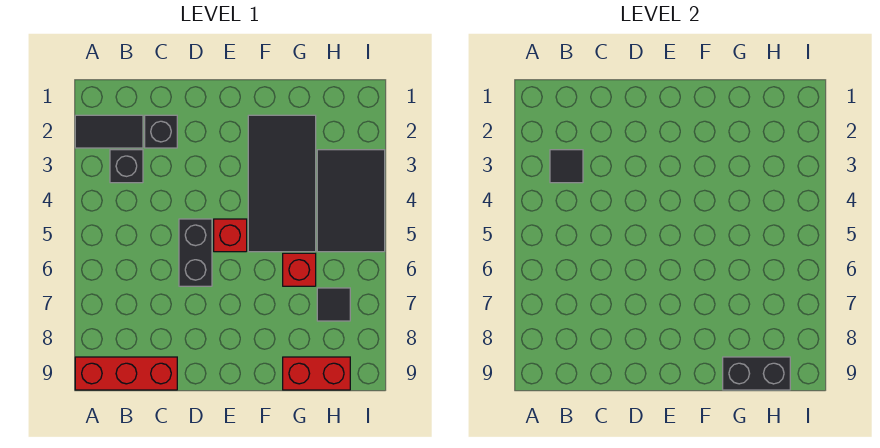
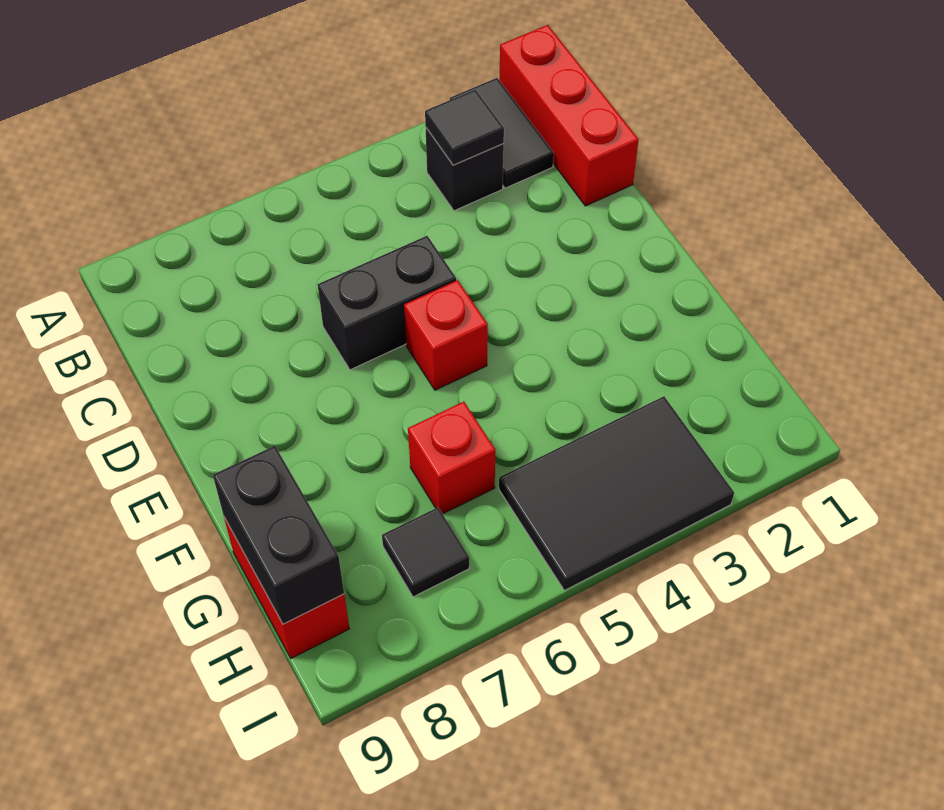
red 1x3 brick [75,357,177,390] -> red 1x3 brick moved to [499,25,639,206]
black 1x1 brick [145,115,177,148] -> none
black 2x4 tile [248,115,316,252] -> none

